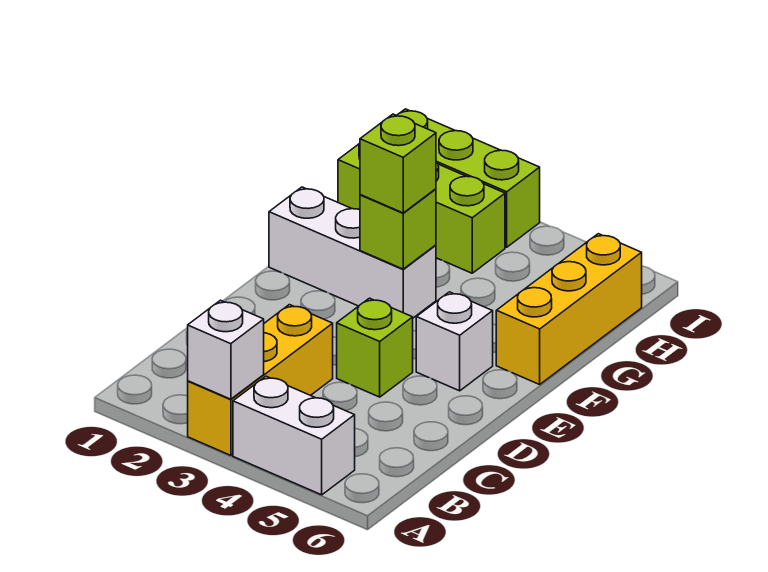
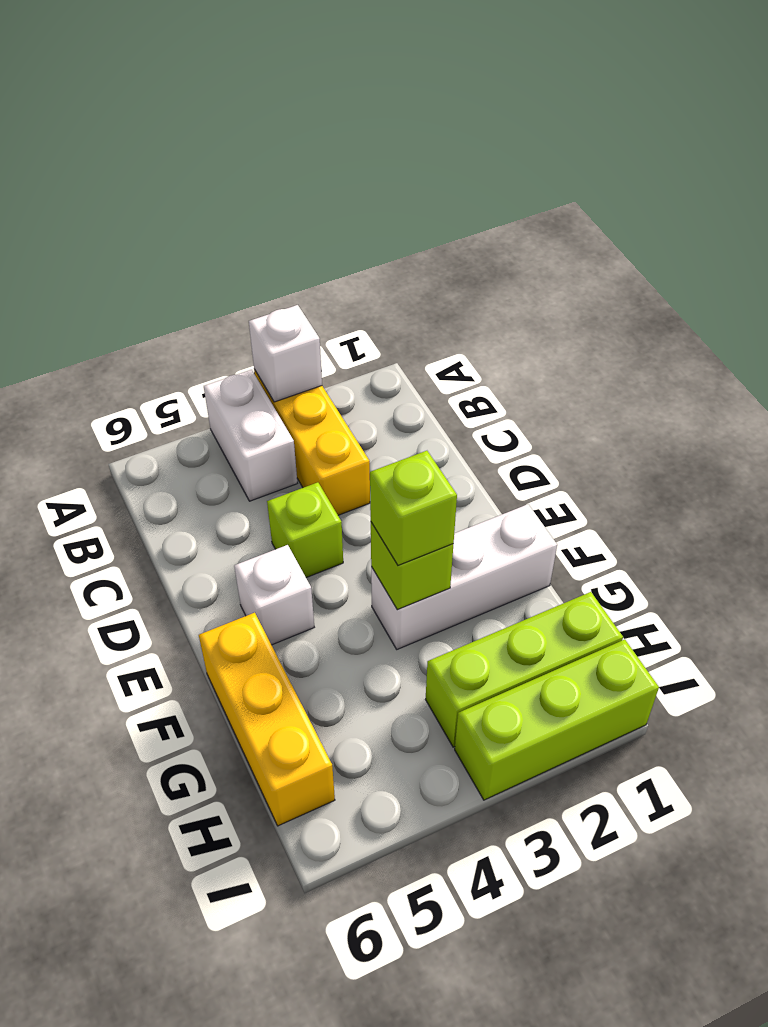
white 1x2 brick [233,376,355,495] -> white 1x2 brick turned to [204,370,297,501]

